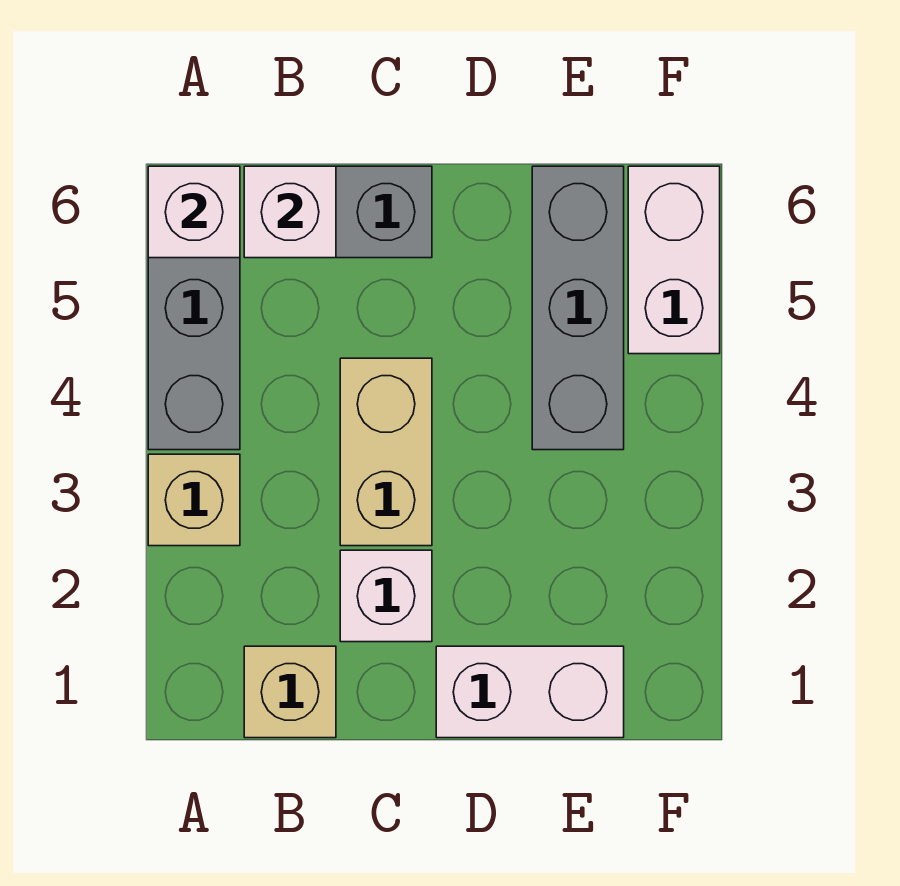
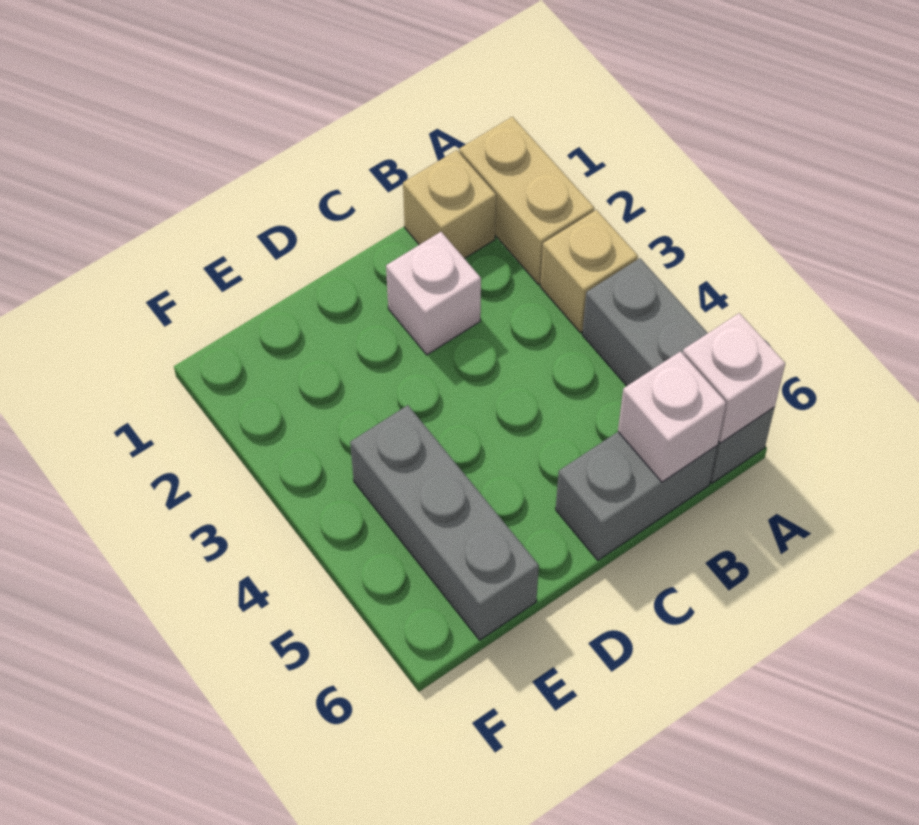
tan 1x2 brick [340,358,432,546] -> tan 1x2 brick moved to [459,117,594,285]
white 1x2 brick [436,646,624,738] -> none
white 1x2 brick [628,166,720,354] -> none

